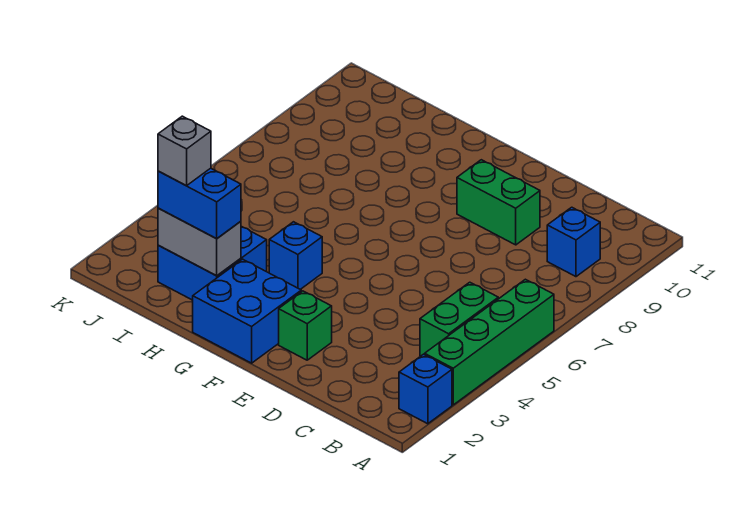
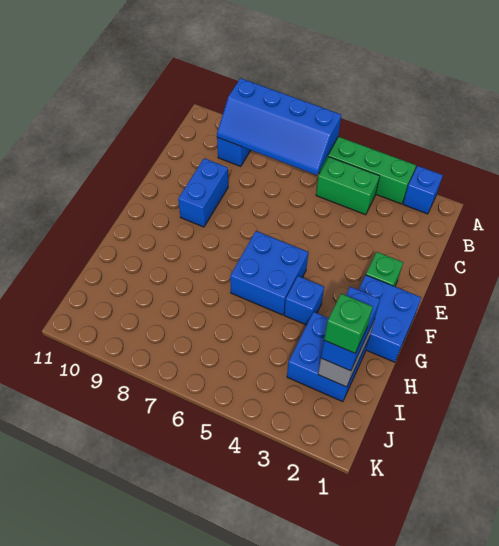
none -> blue 2x4 slope [217,78,341,175]
green 1x2 brick [457,160,540,245] -> blue 1x2 brick [178,158,228,227]
none -> blue 2x2 brick [230,231,308,315]
grey 1x1 brick [158,116,211,186] -> green 1x1 brick [324,294,373,353]

